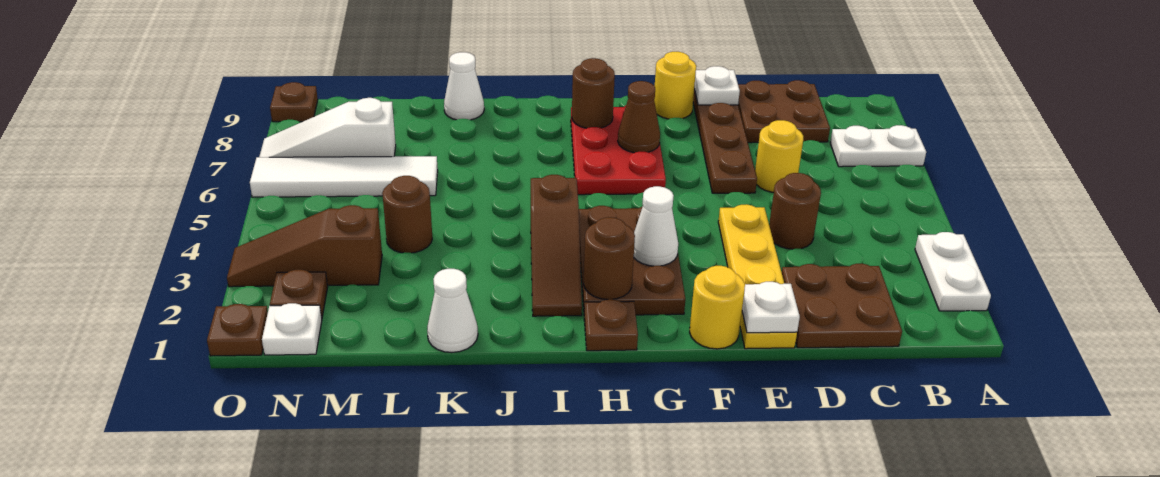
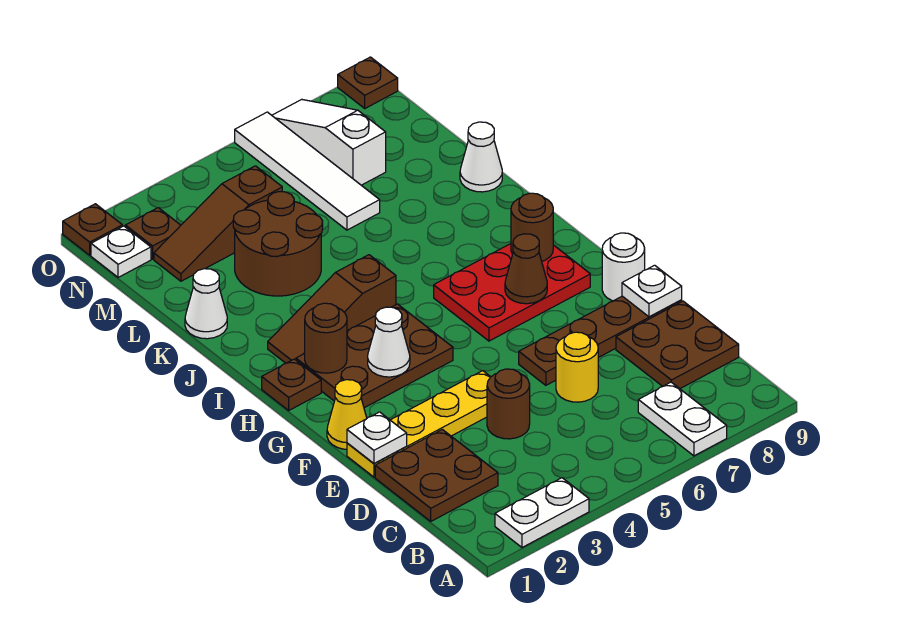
yellow 1x1 round brick [690,266,745,349] -> yellow 1x1 cone [327,380,367,449]
yellow 1x1 round brick [654,52,696,119] -> white 1x1 round brick [602,233,645,301]
brown 1x1 round brick [382,176,432,253] -> brown 2x2 round brick [233,192,323,296]
brown 1x3 slope [227,205,382,287] -> brown 1x3 slope turned to [154,166,282,281]

